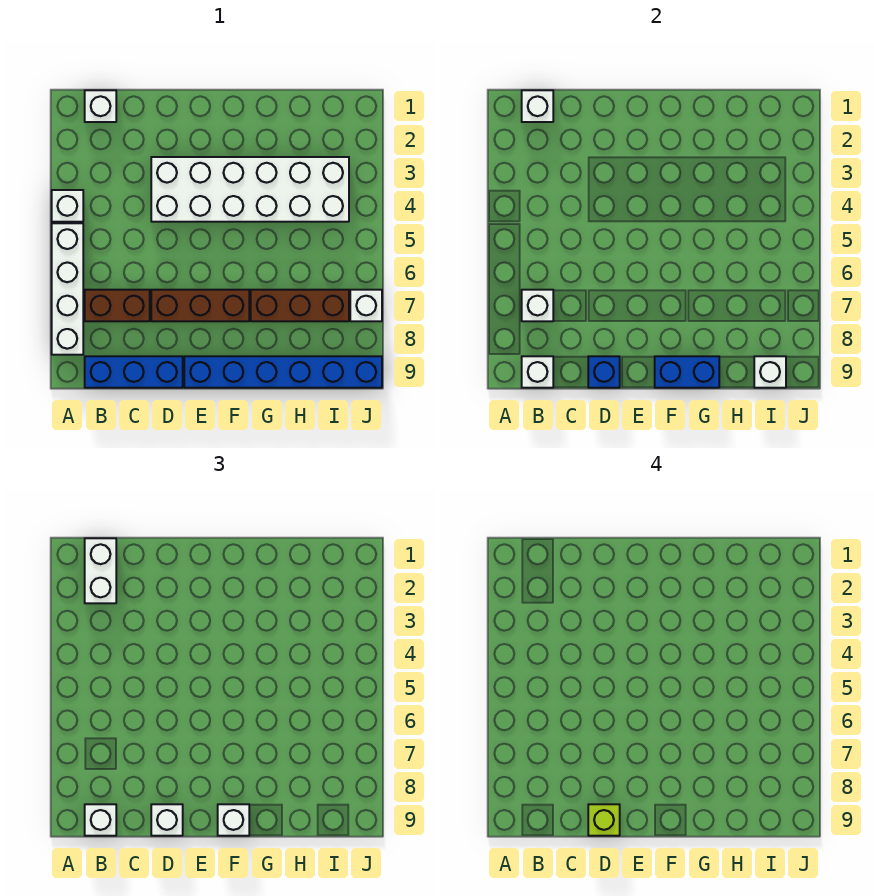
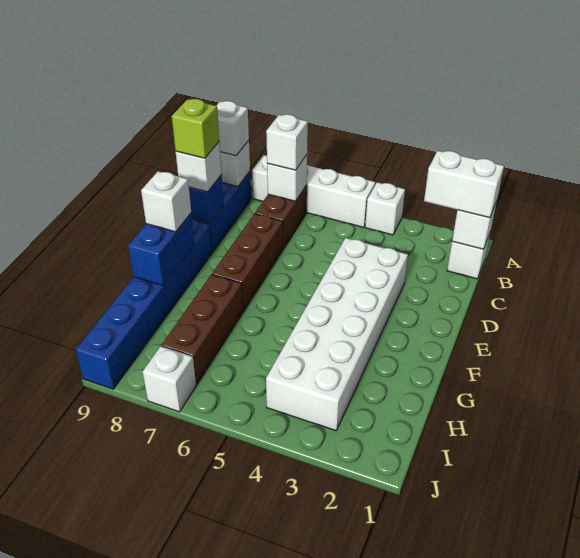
white 1x1 brick [754,356,786,388] -> white 1x1 brick moved to [266,114,308,170]

